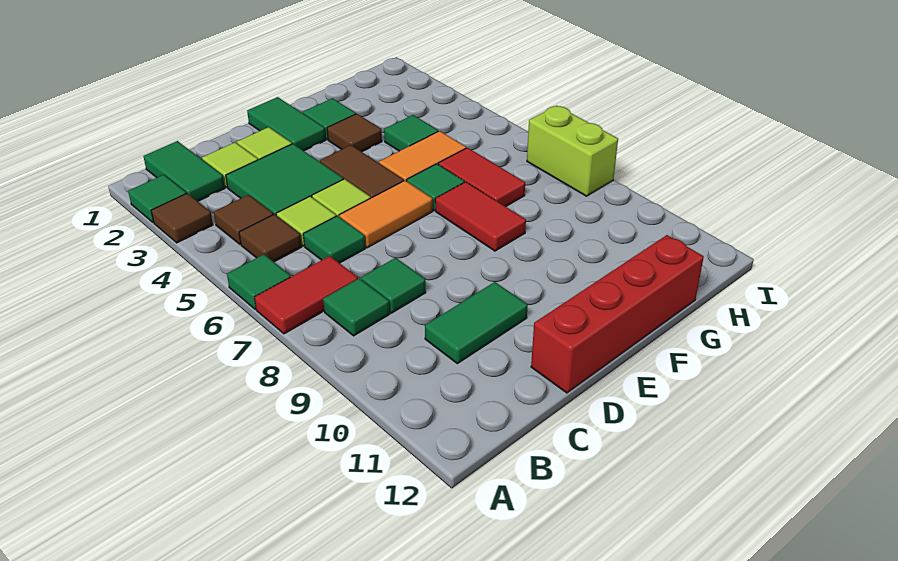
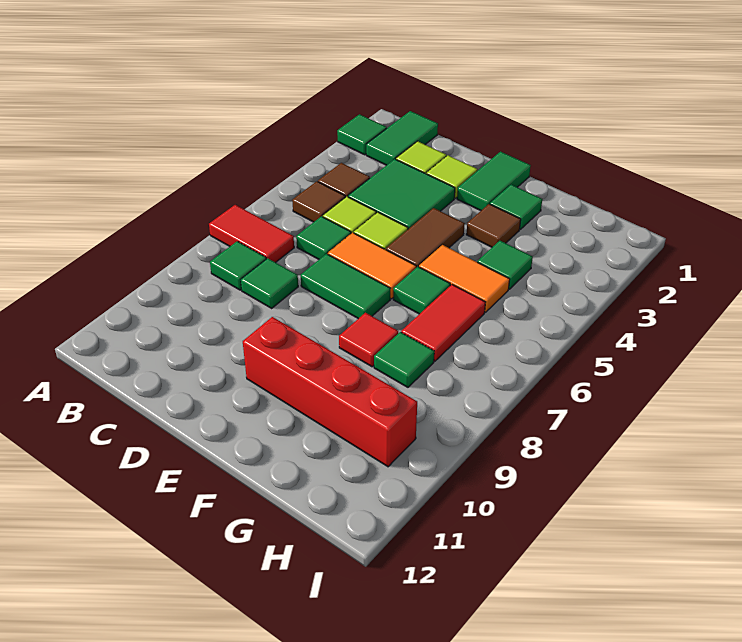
brown 1x1 tile [151,193,213,243] -> none
green 1x1 tile [227,254,291,309] -> green 1x1 tile moved to [374,332,434,387]
green 1x2 tile [425,282,528,364] -> green 1x2 tile moved to [301,254,390,319]
red 1x4 brick [531,235,704,393] -> red 1x4 brick moved to [243,317,417,467]
red 1x2 tile [435,182,526,251] -> red 1x1 tile [339,313,398,367]
lime 1x2 brick [527,106,618,196] -> none

